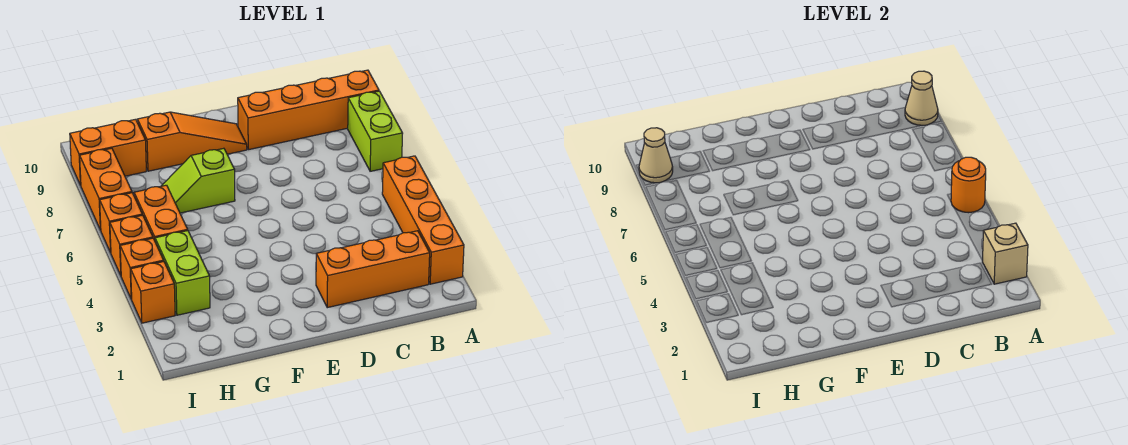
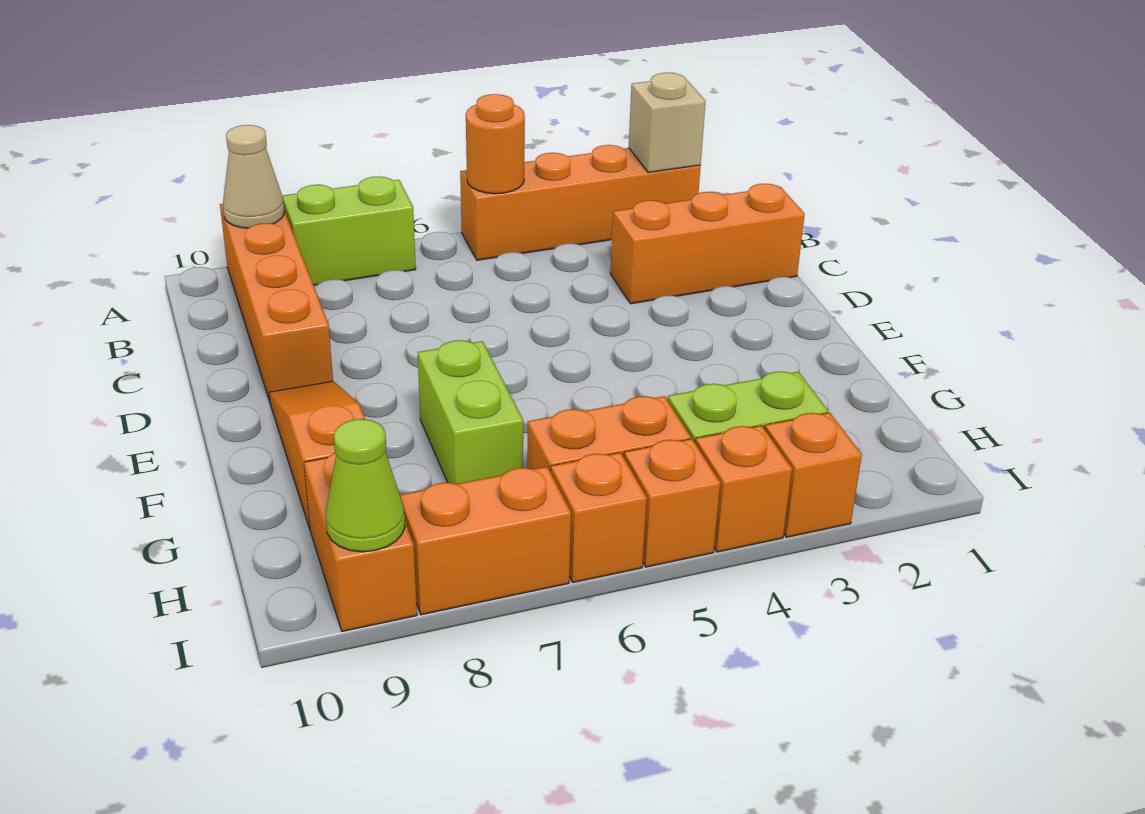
orange 1x3 brick [316,231,430,308] -> orange 1x3 brick turned to [610,184,805,304]
lime 1x2 slope [162,148,235,213] -> lime 1x2 brick [418,340,523,484]
tan 1x1 cone [639,128,673,183] -> lime 1x1 cone [326,419,405,552]

